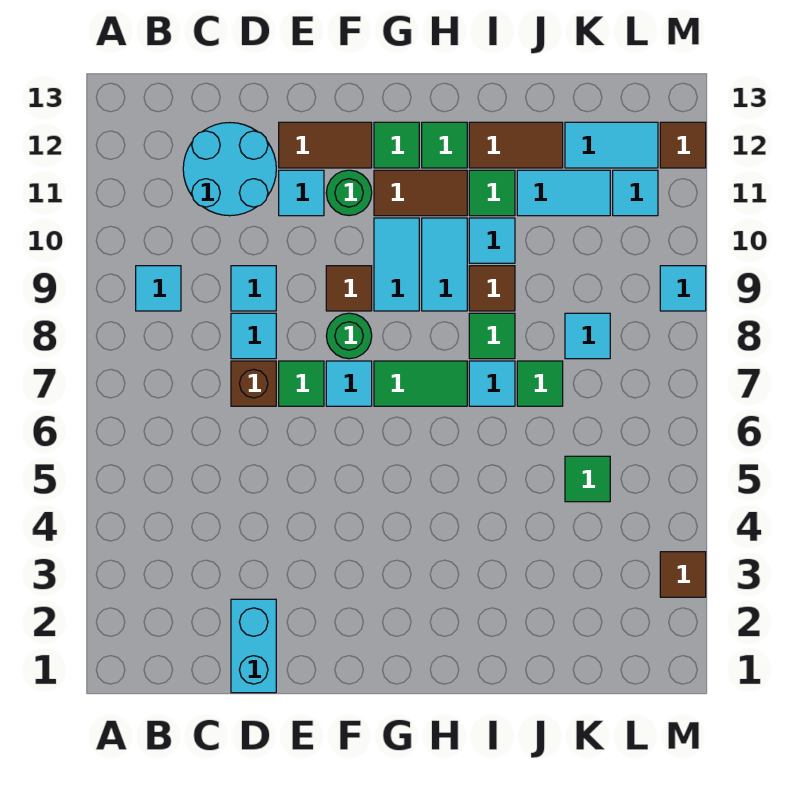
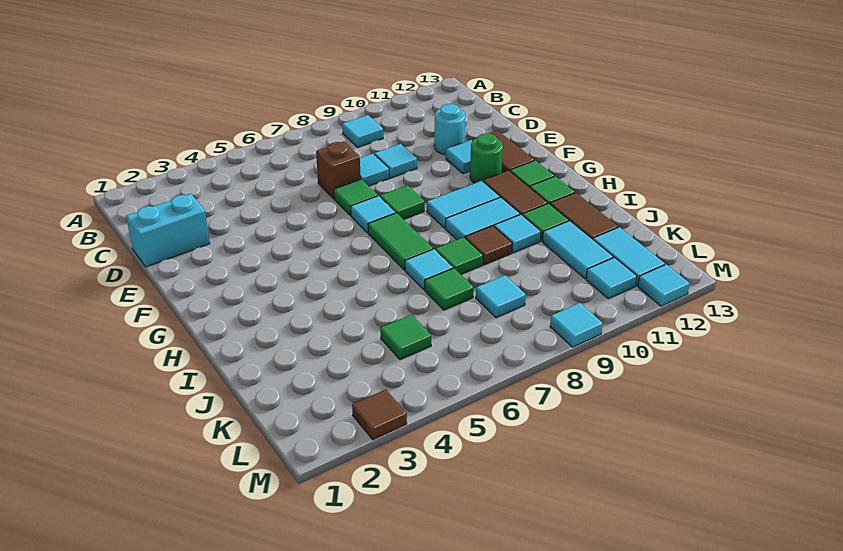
cyan 2x2 round brick [183,123,276,216] -> cyan 1x1 round brick [434,104,465,155]
green 1x1 round brick [326,313,372,359] -> green 1x1 tile [380,185,425,220]
brown 1x1 tile [326,266,372,311] -> none
brown 1x1 tile [660,122,706,168] -> cyan 1x1 tile [638,265,690,306]

